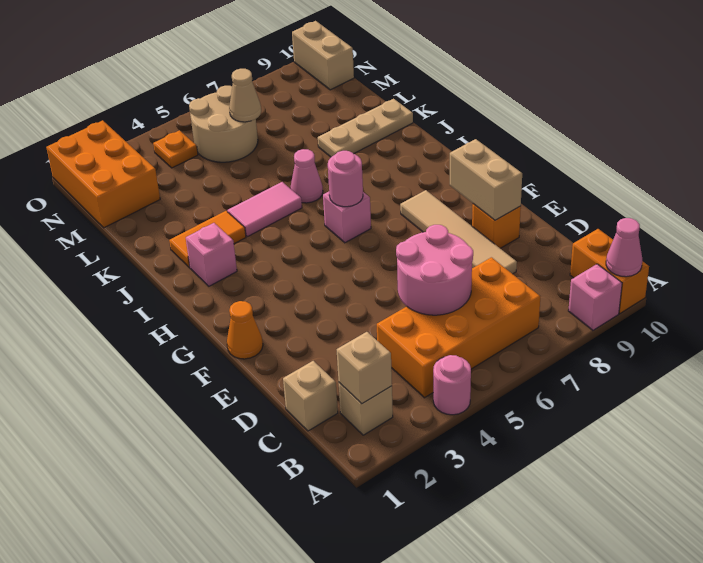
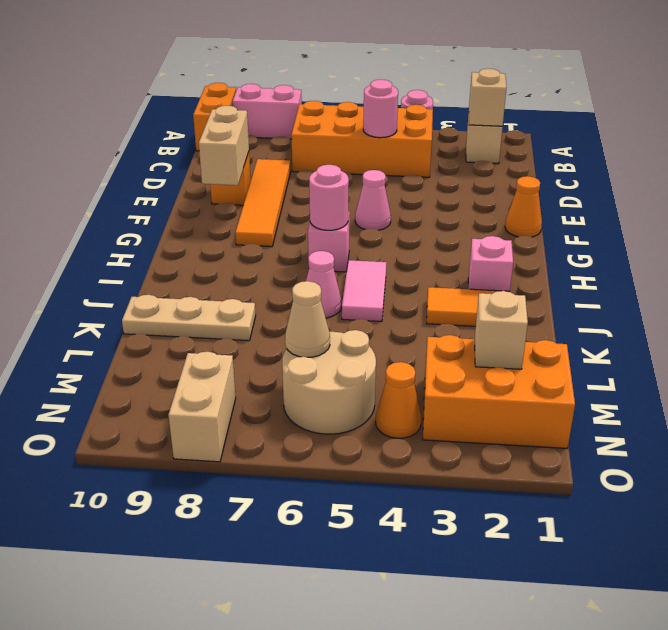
pink 1x1 brick [568,264,622,330] -> pink 1x2 brick [233,84,302,139]
pink 1x1 cone [606,218,642,277] -> pink 1x1 cone moved to [355,170,391,230]
tan 1x1 brick [283,361,338,431] -> tan 1x1 brick moved to [475,291,528,369]
pink 2x2 round brick [396,225,473,315] -> pink 1x1 round brick [363,80,398,138]
tan 1x4 tile [400,190,517,274] -> orange 1x4 tile [235,159,291,247]
pink 1x2 tile [227,182,302,237] -> pink 1x2 tile turned to [342,260,387,322]
orange 2x3 brick [46,120,160,228] -> orange 2x3 brick turned to [423,335,575,448]
orange 1x1 plate [153,130,198,168] -> orange 1x1 cone [376,362,421,438]
tan 1x2 brick [292,21,354,90] -> tan 1x2 brick moved to [168,352,236,462]

